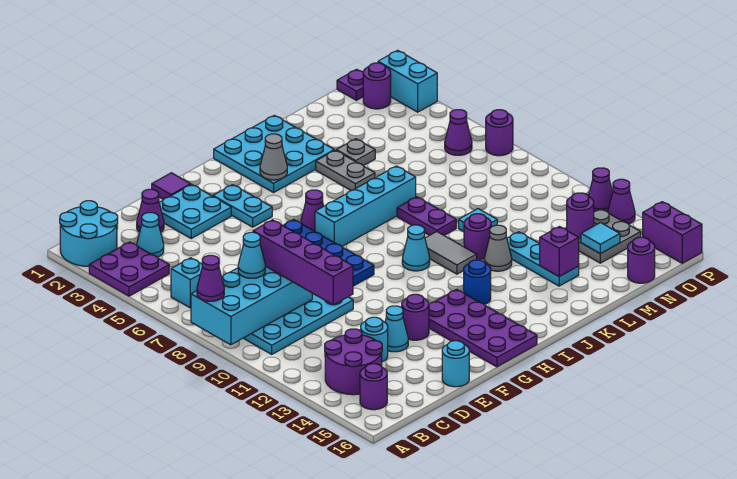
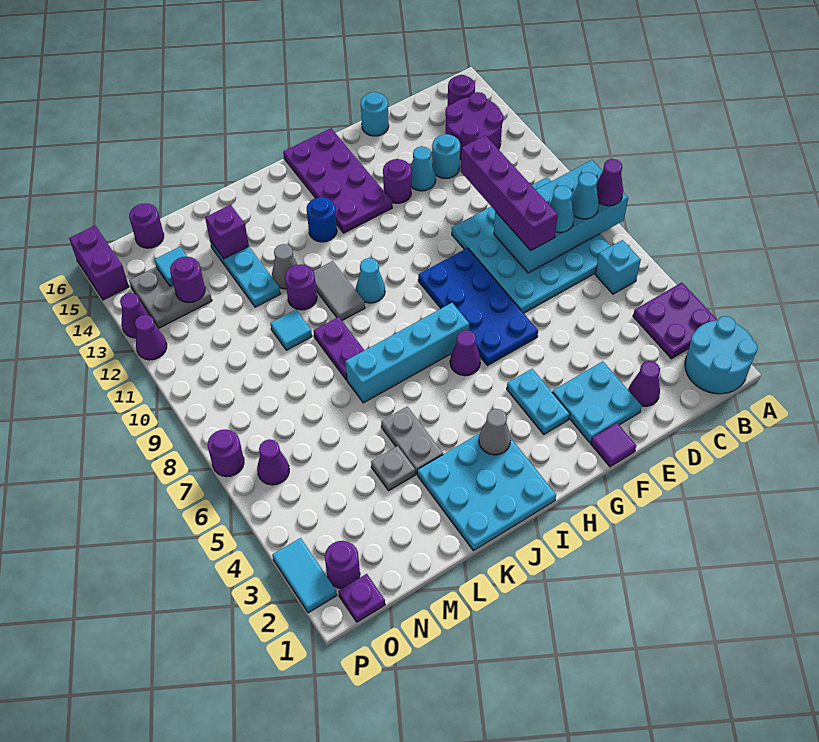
cyan 1x1 cone [137,213,164,257] -> cyan 1x1 cone moved to [571,172,599,219]
cyan 1x2 brick [378,50,437,112] -> cyan 1x2 tile [272,538,337,613]

